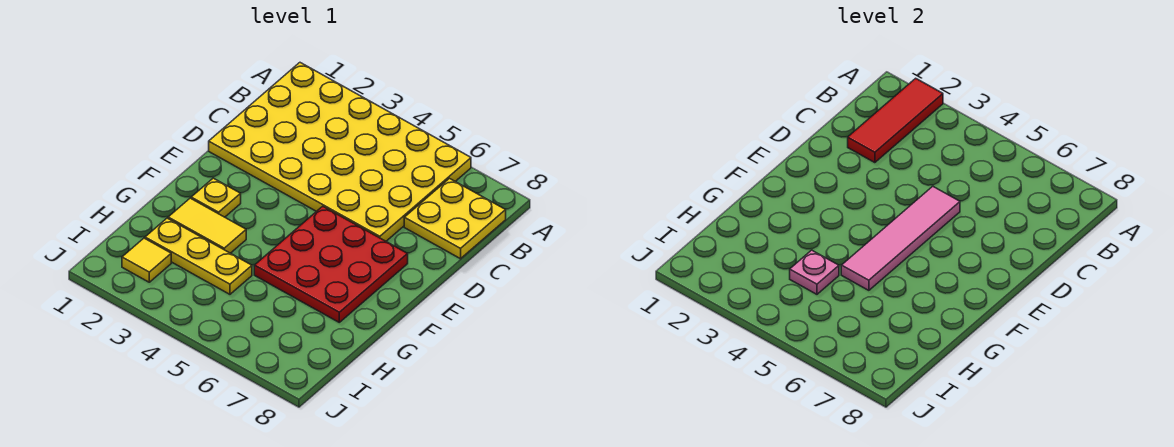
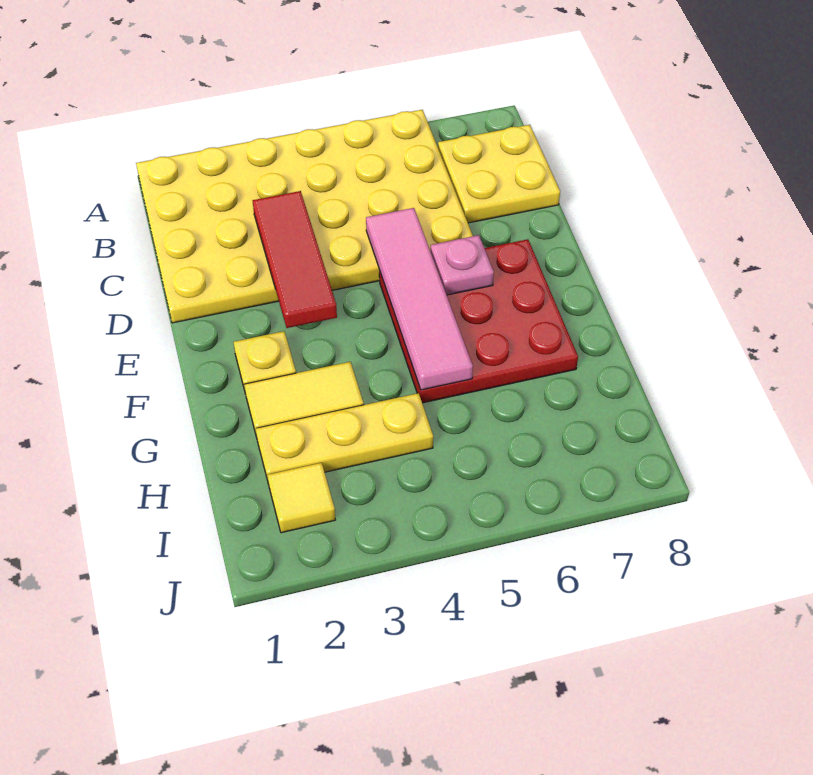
red 1x3 tile [848,78,943,163] -> red 1x3 tile moved to [253,191,337,328]
pink 1x1 plate [790,250,839,294] -> pink 1x1 plate moved to [430,235,494,295]

